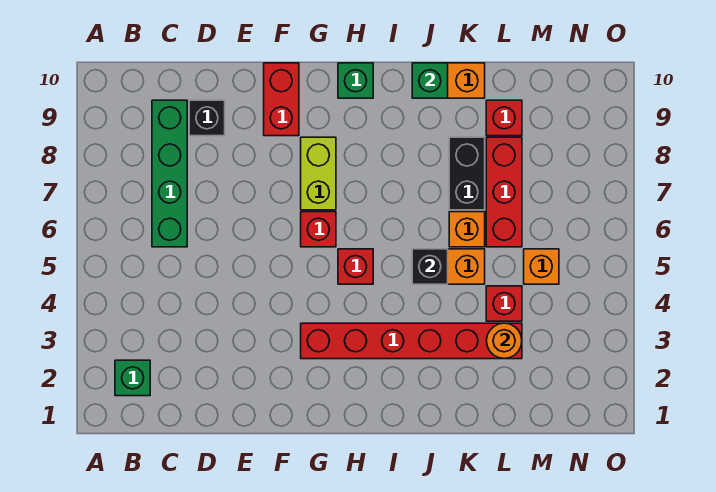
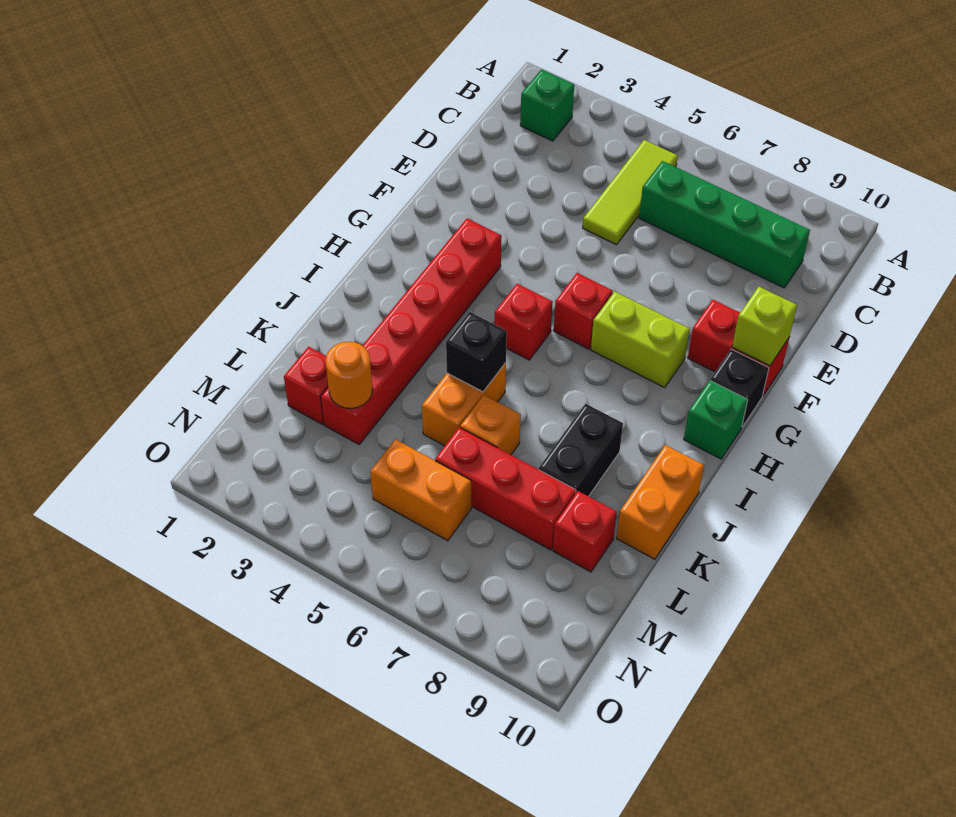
none -> lime 1x3 tile [583,140,678,245]
black 1x1 brick [189,100,225,136] -> black 1x1 brick moved to [710,349,769,427]
none -> lime 1x1 brick [732,287,797,366]
green 1x1 brick [412,63,448,98] -> none
black 1x2 brick [449,137,485,210] -> black 1x2 brick turned to [539,404,623,496]
red 1x1 brick [486,286,522,321] -> red 1x1 brick moved to [284,347,329,424]
orange 1x1 brick [524,249,559,284] -> orange 1x2 brick [370,439,472,541]

